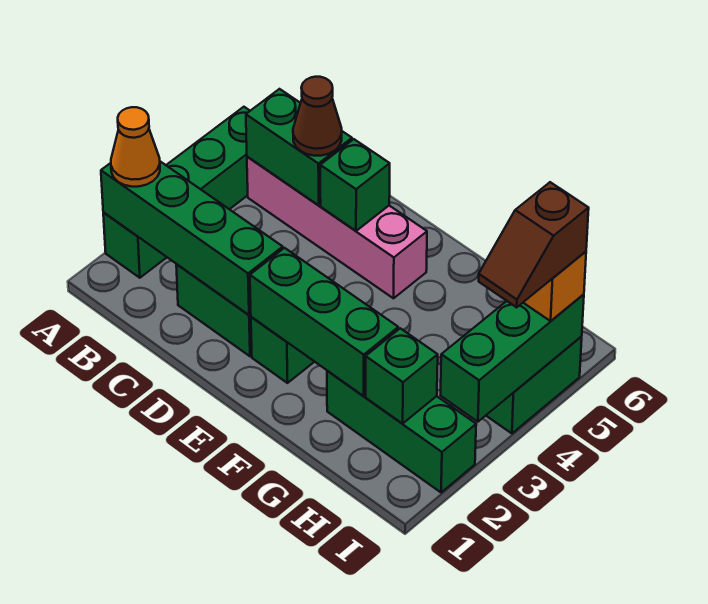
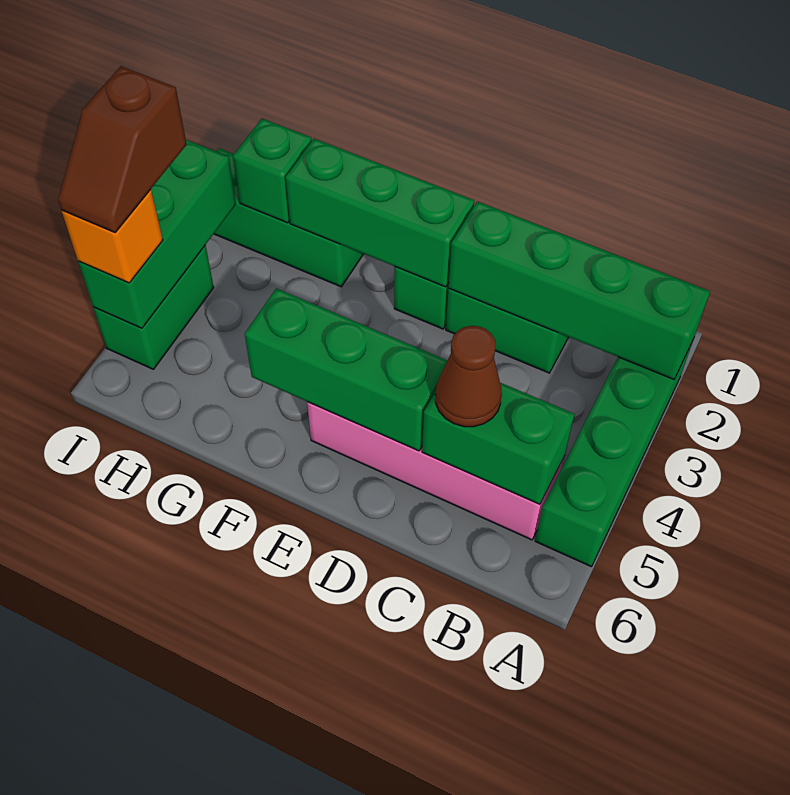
orange 1x1 cone [111,107,160,187] -> none
green 1x1 brick [320,139,390,231] -> green 1x3 brick [245,288,447,451]
brown 1x2 slope [479,182,589,307] -> brown 1x2 slope turned to [58,66,187,233]

